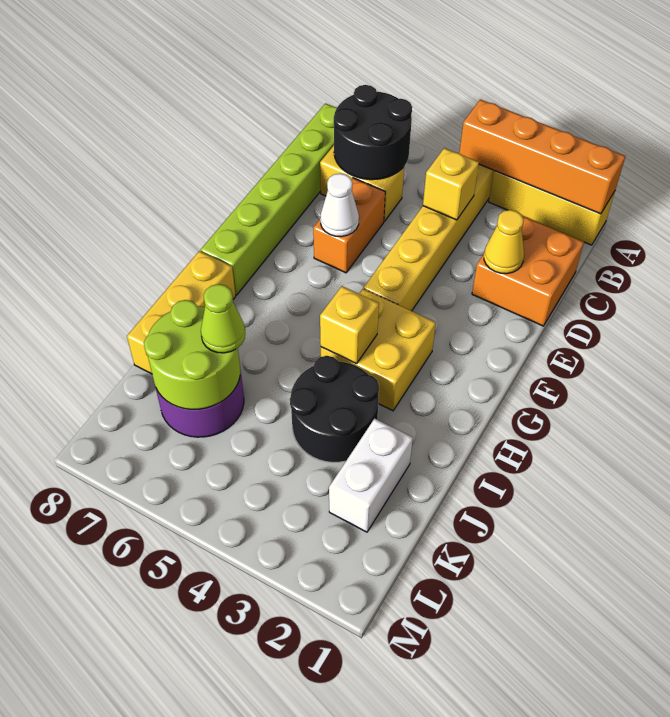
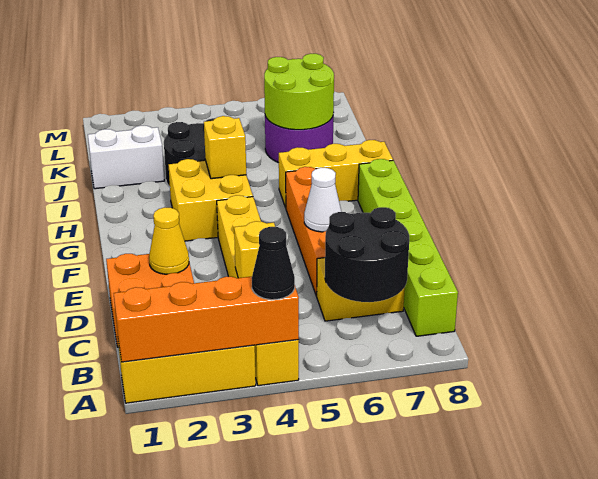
none -> black 1x1 cone [252,226,295,300]
orange 1x2 brick [313,178,385,273] -> orange 1x4 brick [286,167,326,296]
yellow 1x3 brick [127,251,236,374] -> yellow 1x3 brick turned to [279,140,393,208]
white 1x2 brick [329,419,413,532] -> white 1x2 brick turned to [88,126,164,189]
lime 1x1 cone [201,284,245,353] -> none

